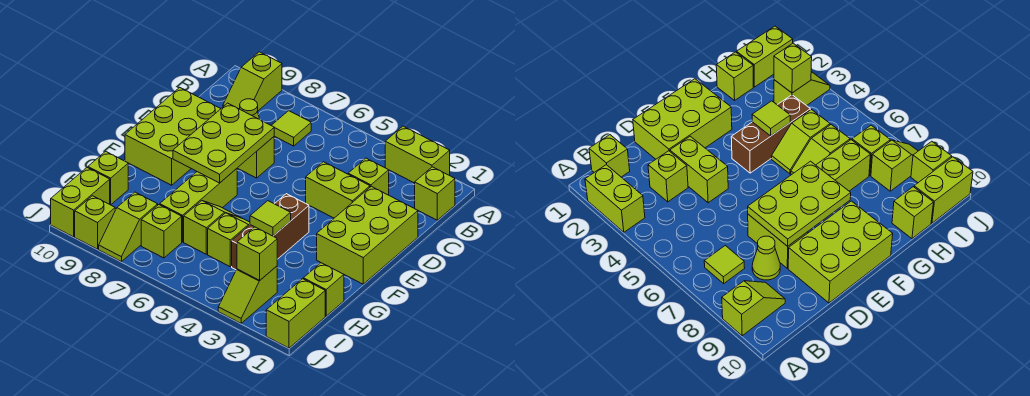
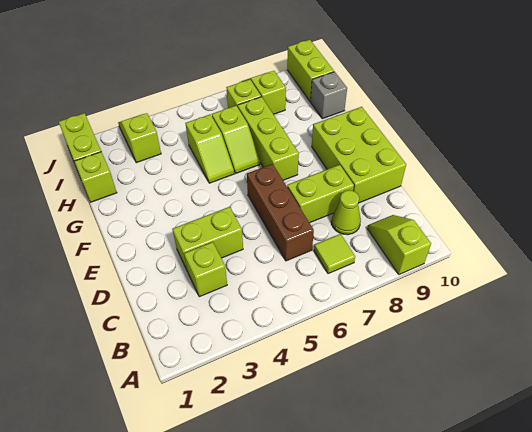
lime 1x2 brick [385,126,450,183] -> none
lime 1x1 brick [415,167,455,220] -> none
lime 2x3 brick [317,186,418,284] -> none
lime 2x3 plate [173,103,274,183] -> none
brown 1x3 brick [232,194,309,270] -> brown 1x3 brick moved to [247,164,314,261]
lime 1x1 tile [250,201,291,236] -> none
lime 1x1 brick [88,151,128,205] -> grey 1x1 brick [311,72,347,119]
lime 1x1 brick [237,227,277,280] -> none
lime 1x1 brick [75,196,115,249] -> none

